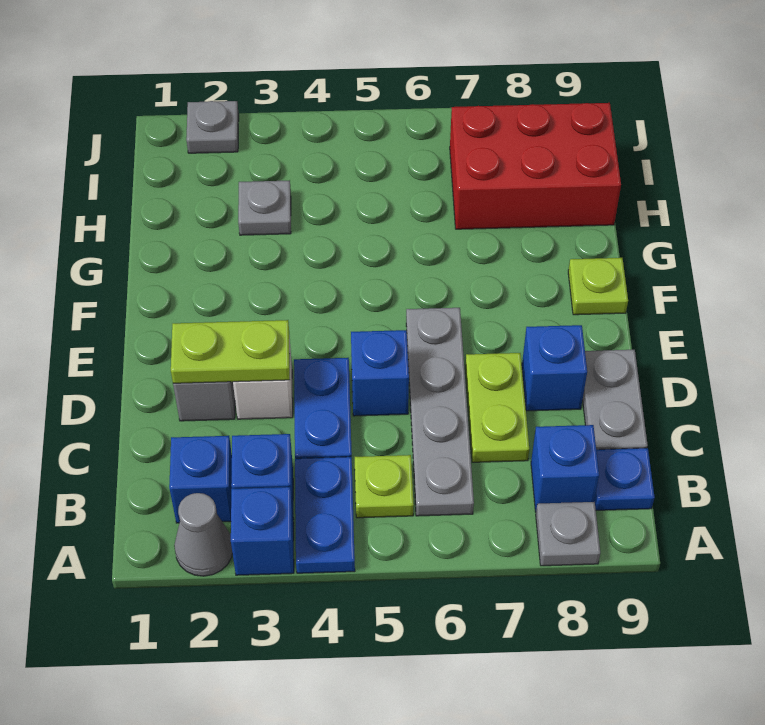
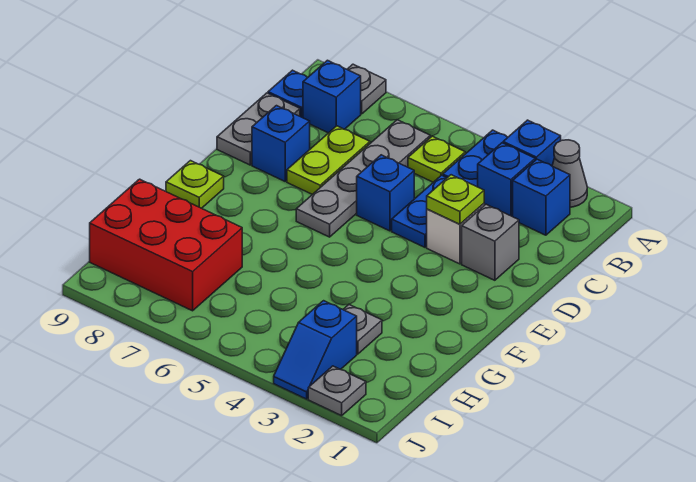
lime 1x2 plate [171,320,290,383] -> lime 1x1 plate [427,175,484,224]
none -> blue 1x2 slope [274,301,357,399]

